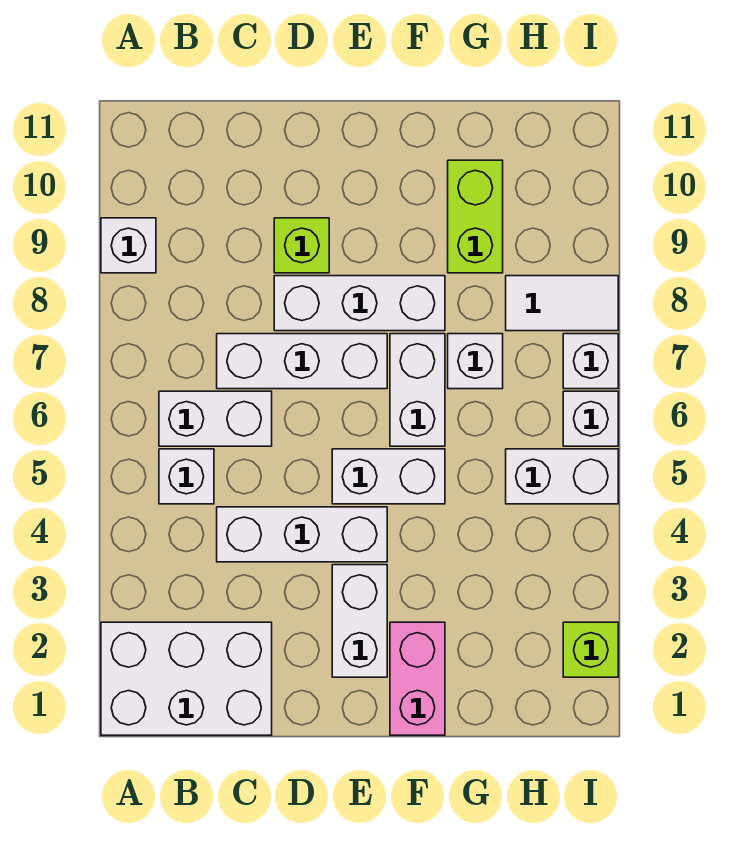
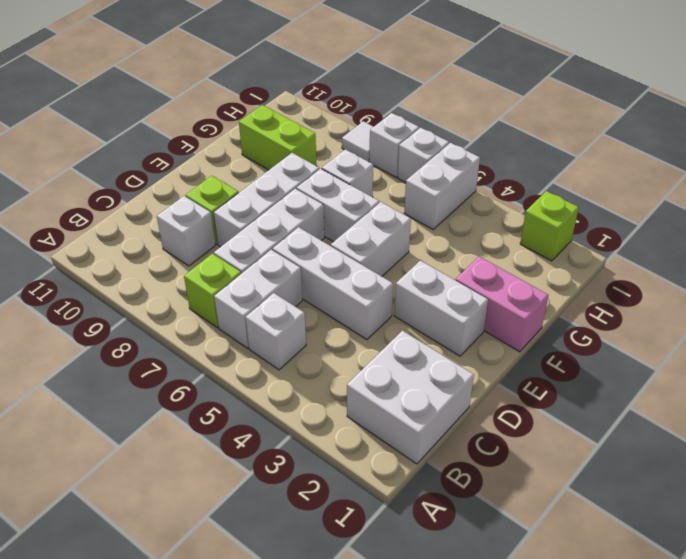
white 2x3 brick [101,622,272,735] -> white 2x2 brick [347,331,474,464]
white 1x1 brick [101,218,156,273] -> white 1x1 brick moved to [157,196,215,266]
none -> lime 1x1 brick [184,254,241,328]
white 1x3 brick [217,507,387,562] -> white 1x3 brick turned to [273,227,393,340]
white 1x2 tile [506,276,618,331] -> white 1x1 tile [342,121,373,162]

